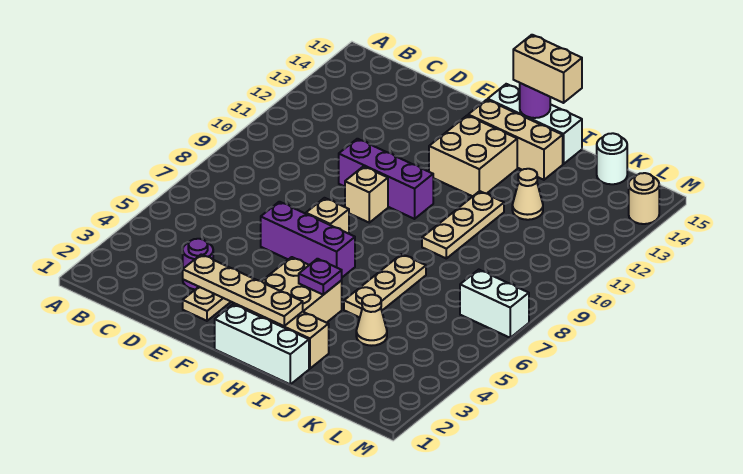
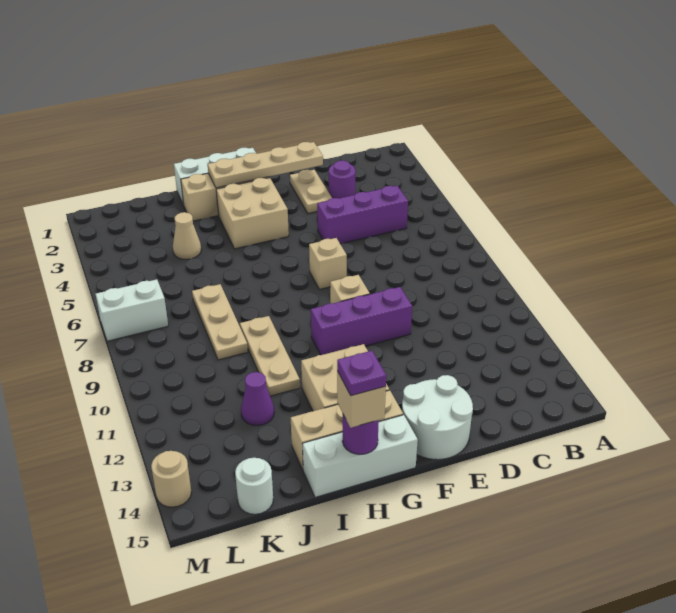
purple 1x3 brick [261,202,355,277] -> purple 1x3 brick moved to [317,186,408,244]
none -> white 2x2 round brick [402,375,473,460]
purple 1x1 plate [299,259,342,295] -> purple 1x1 plate moved to [337,351,386,396]
tan 1x2 brick [513,35,582,103] -> tan 1x1 brick [337,371,386,428]
tan 1x3 plate [344,254,426,318] -> tan 1x3 plate moved to [192,284,248,360]
tan 1x1 cone [512,169,543,220] -> purple 1x1 cone [241,372,274,426]

